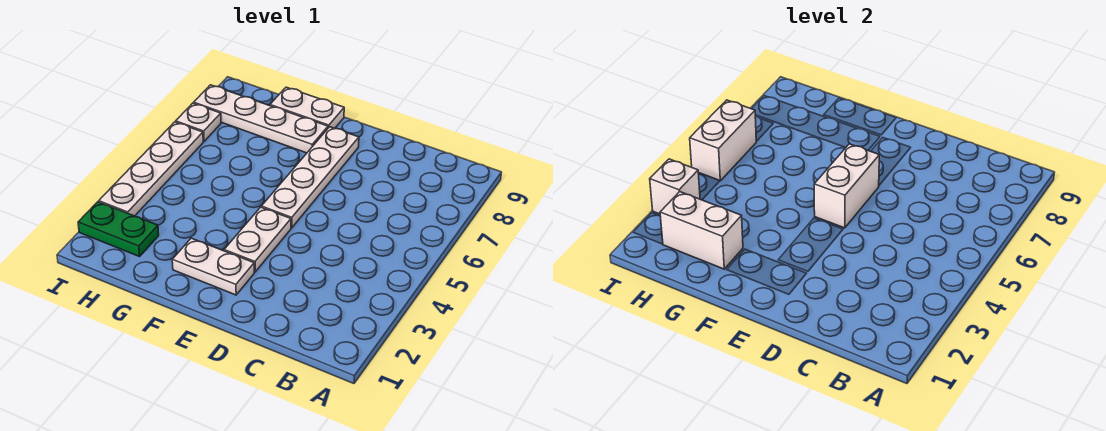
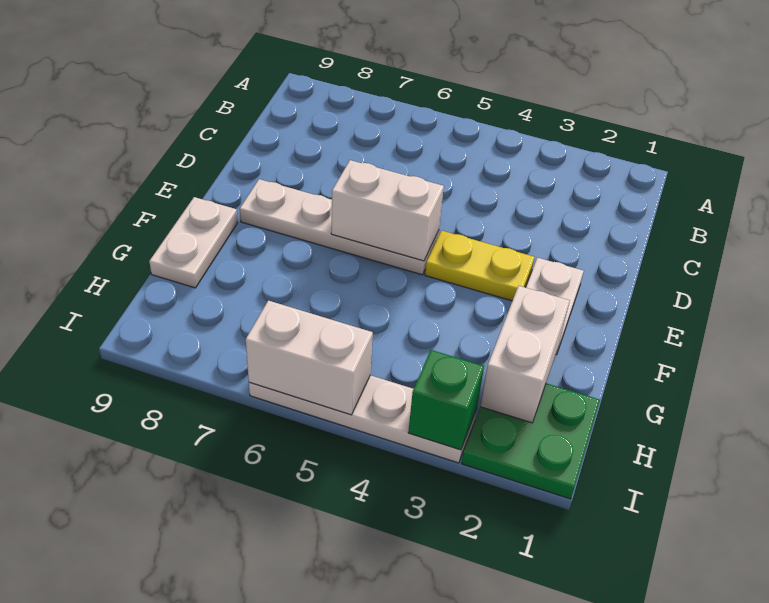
white 1x2 plate [224,207,291,272] -> yellow 1x2 plate [425,231,535,301]
white 1x4 plate [194,85,328,153] -> none
green 1x2 plate [78,202,159,257] -> green 2x2 plate [462,383,600,499]
white 1x1 brick [650,159,700,214] -> green 1x1 brick [408,350,484,450]
white 1x1 plate [176,103,221,141] -> none

